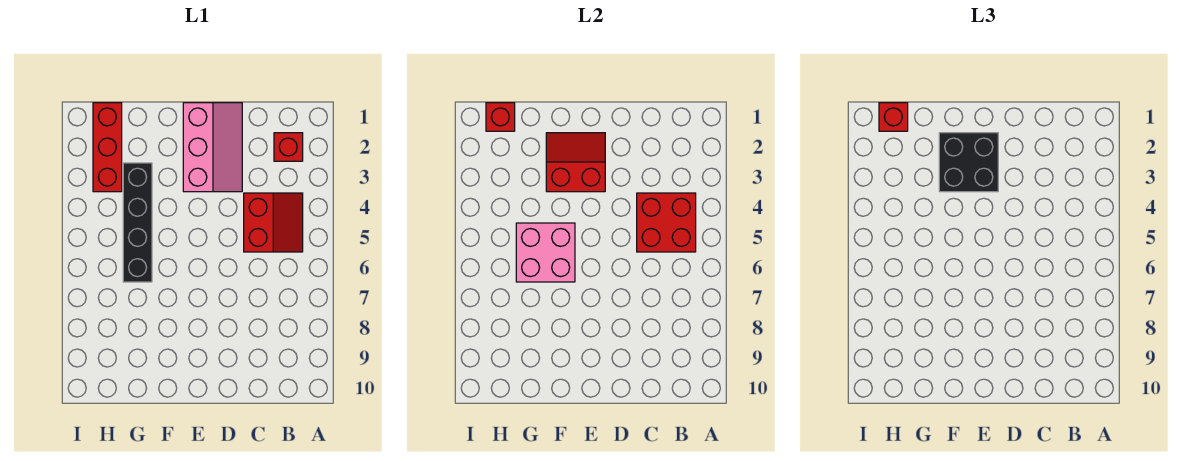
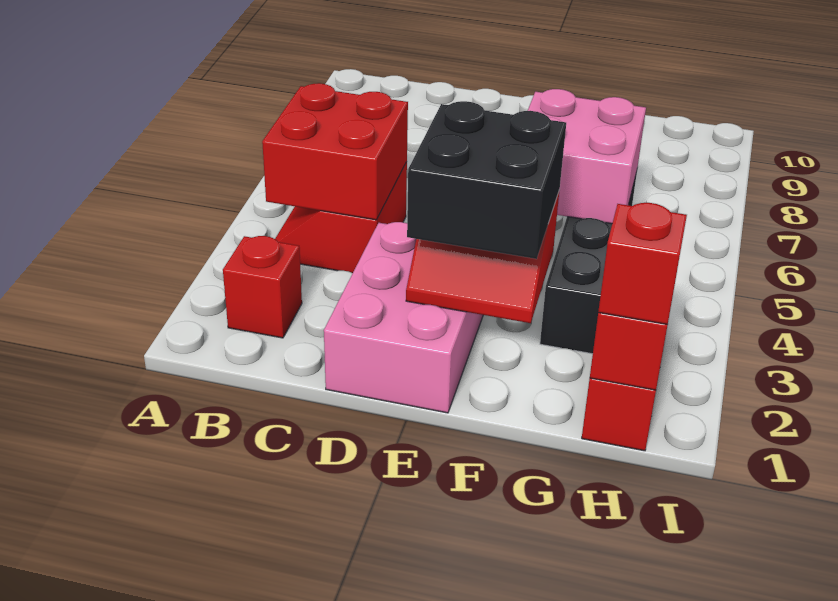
pink 2x3 slope [183,103,242,192] -> pink 2x3 brick [324,222,483,413]

